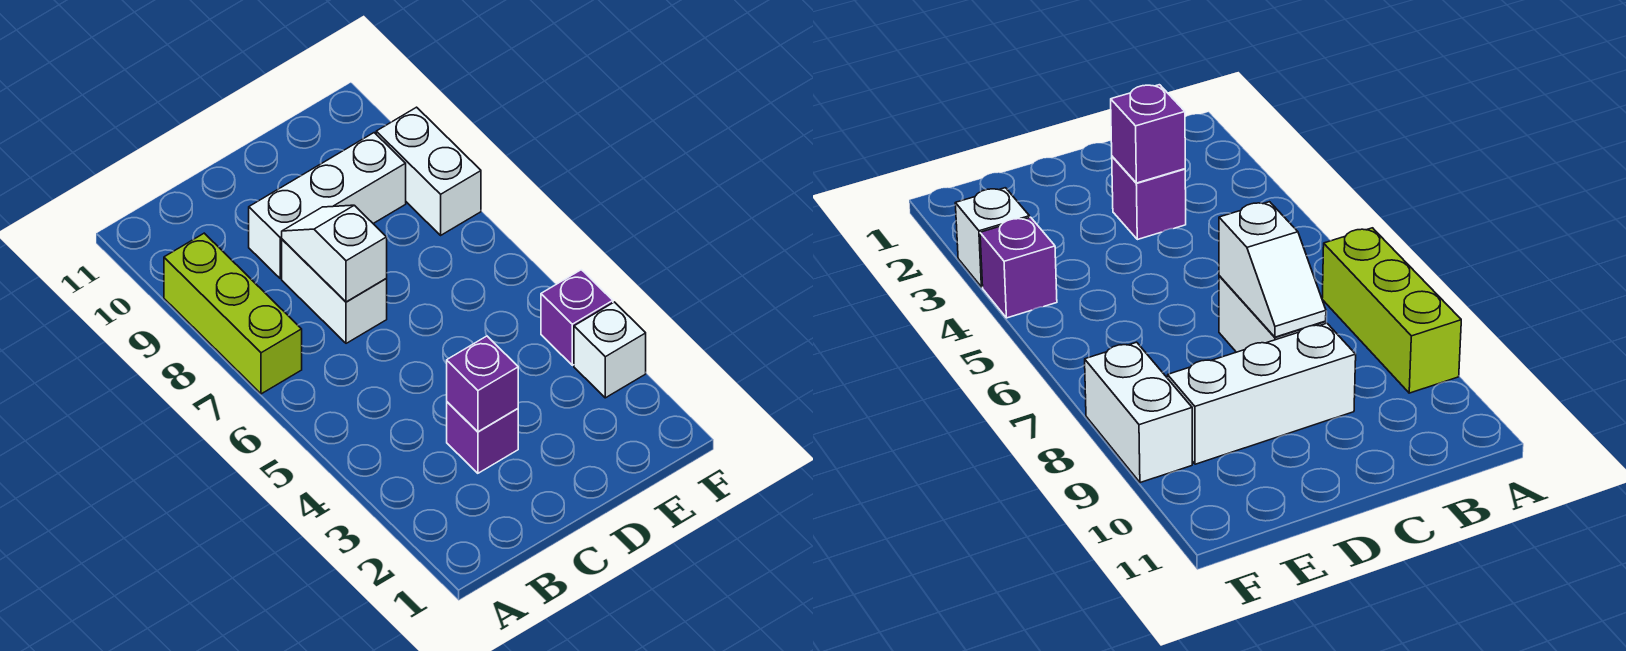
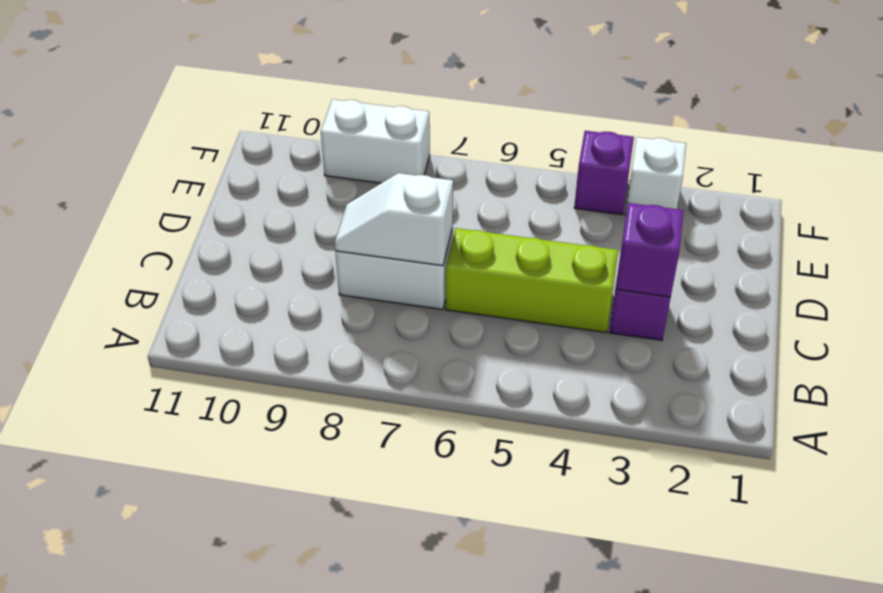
lime 1x3 brick [164,233,302,394] -> lime 1x3 brick moved to [446,228,618,333]
white 1x3 brick [249,133,406,278] -> none

